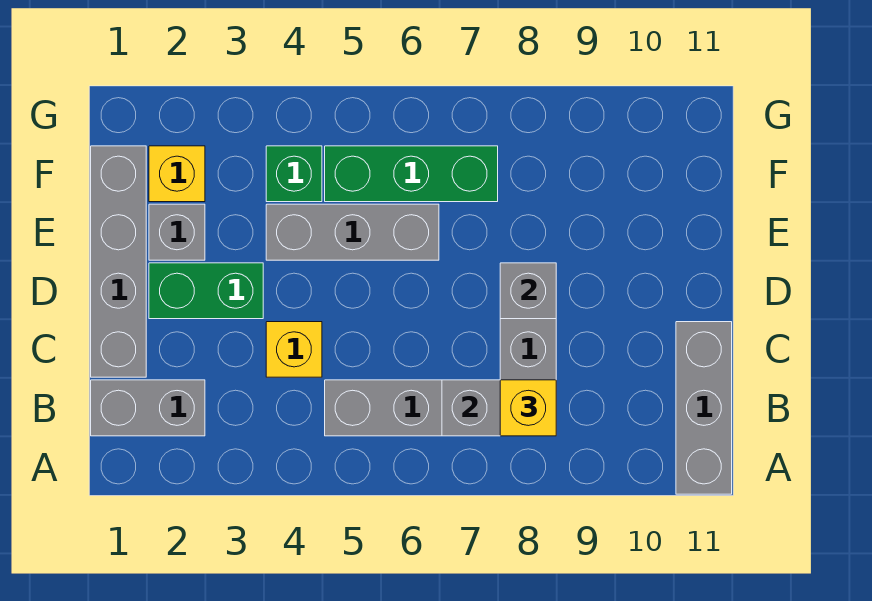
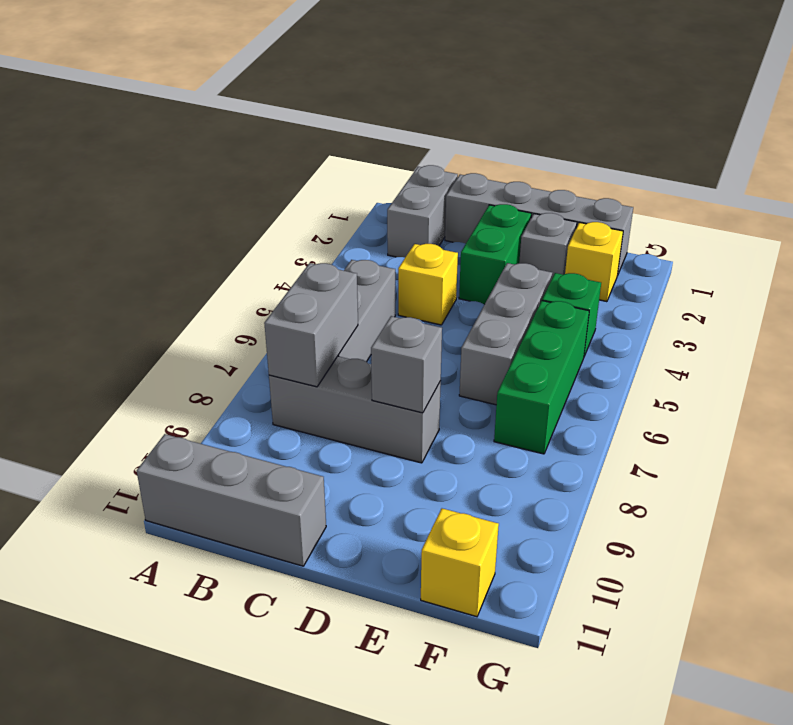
yellow 1x1 brick [500,380,556,436] -> yellow 1x1 brick moved to [421,508,499,617]

